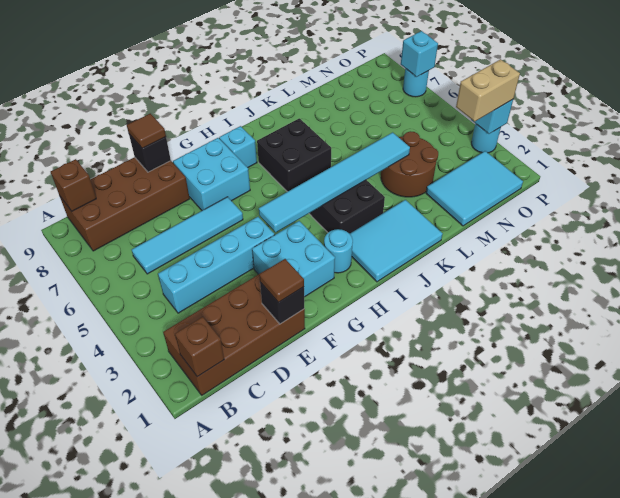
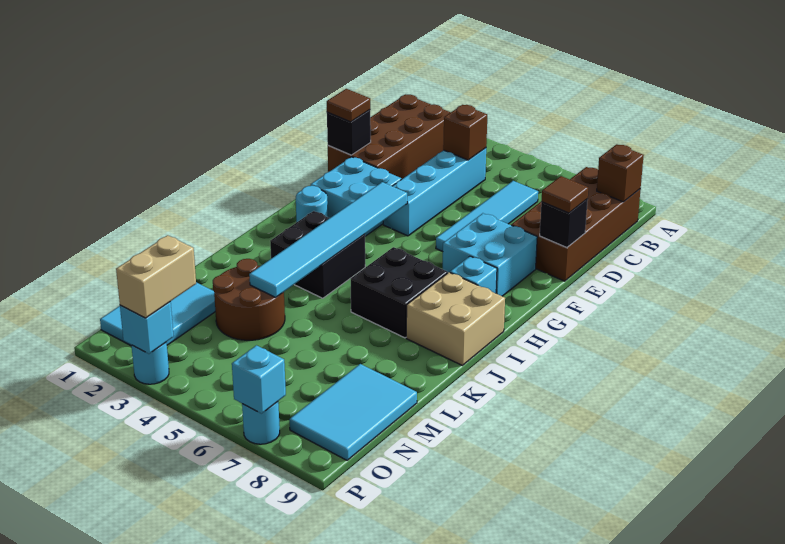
brown 1x1 brick [175,317,224,377] -> brown 1x1 brick moved to [443,105,487,160]
cyan 2x3 tile [350,200,442,282] -> cyan 2x3 tile moved to [289,364,417,460]
none -> tan 2x2 brick [406,272,505,365]

